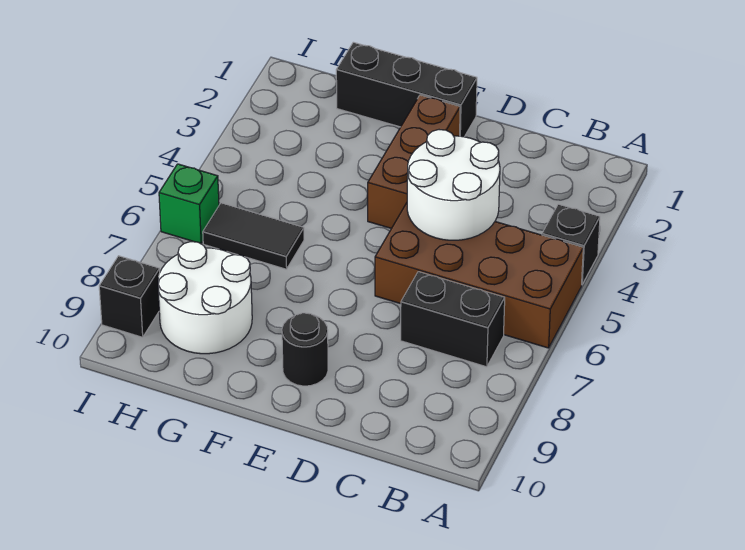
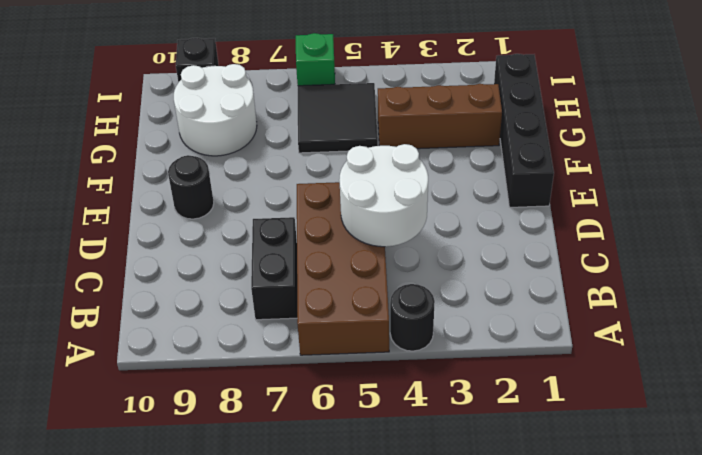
black 1x1 brick [542,204,600,284] -> black 1x1 round brick [390,284,435,351]
black 1x3 brick [336,42,477,137] -> black 1x4 brick [494,54,554,207]
brown 1x3 brick [368,95,460,228] -> brown 1x3 brick moved to [378,84,502,149]
black 1x2 tile [203,203,304,269] -> black 2x2 tile [298,83,378,153]

